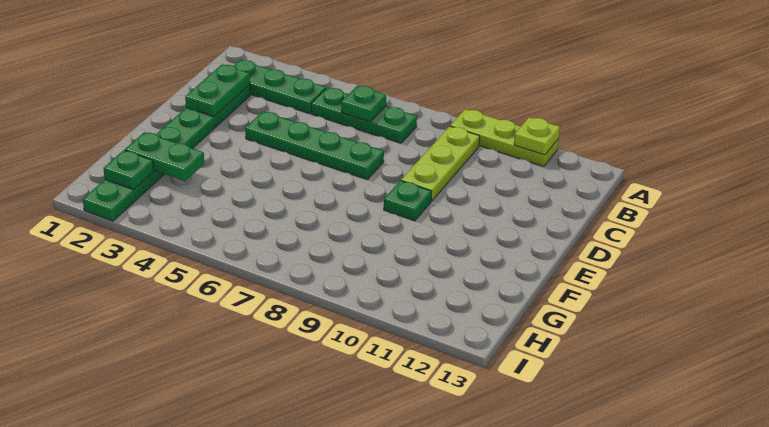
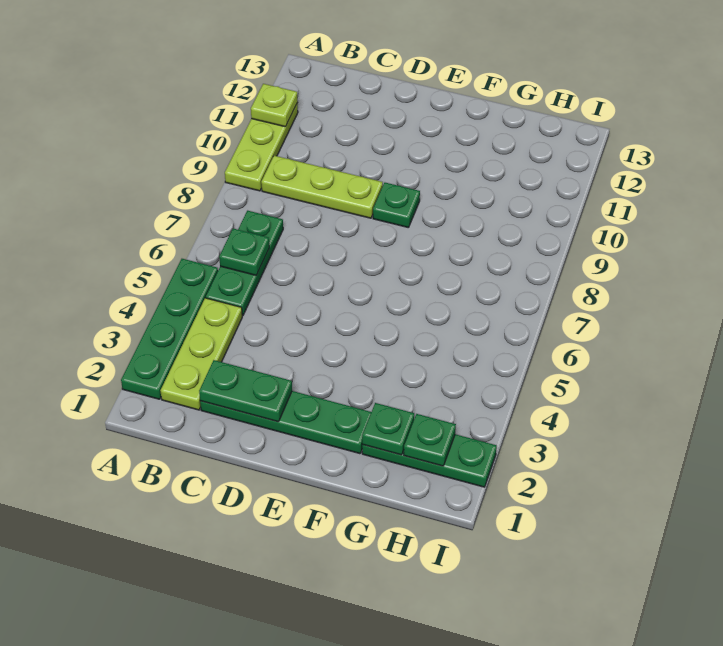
green 1x3 plate [234,60,326,114] -> lime 1x3 plate [160,298,242,410]
green 1x4 plate [245,111,384,179] -> green 1x4 plate moved to [121,259,218,399]
green 1x2 plate [125,132,204,181] -> green 1x1 plate [362,403,414,455]

